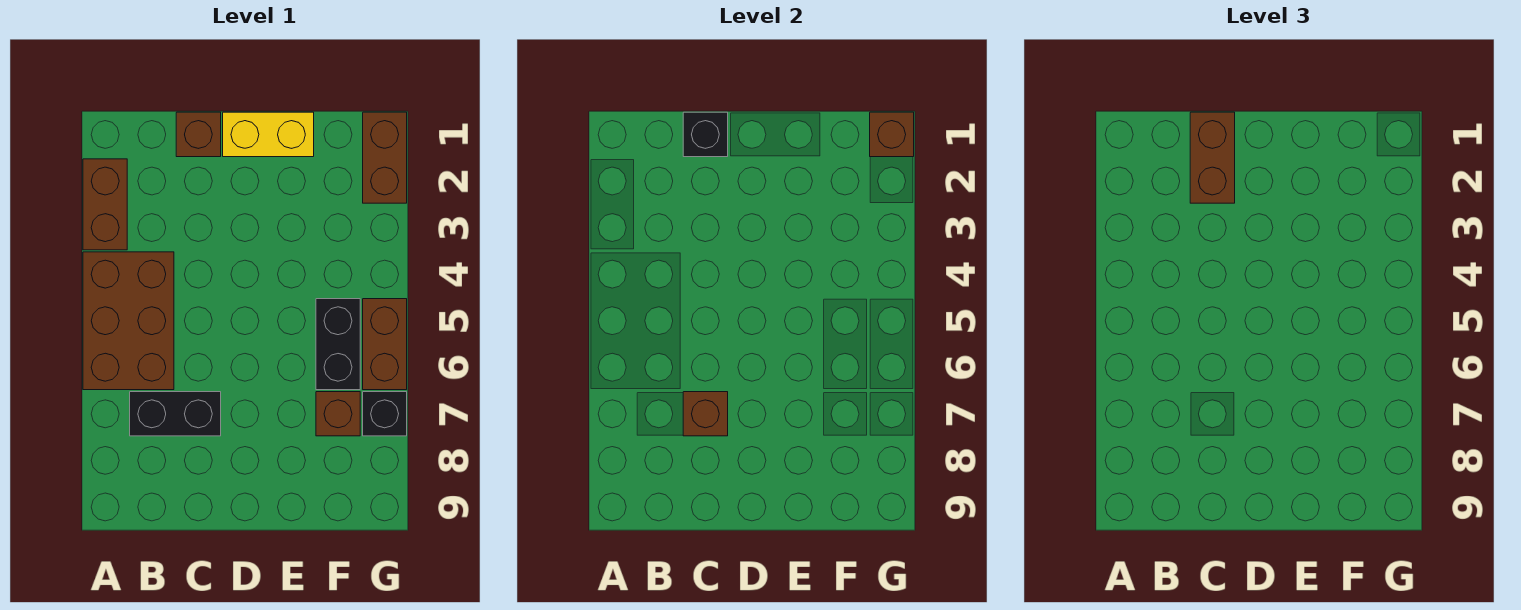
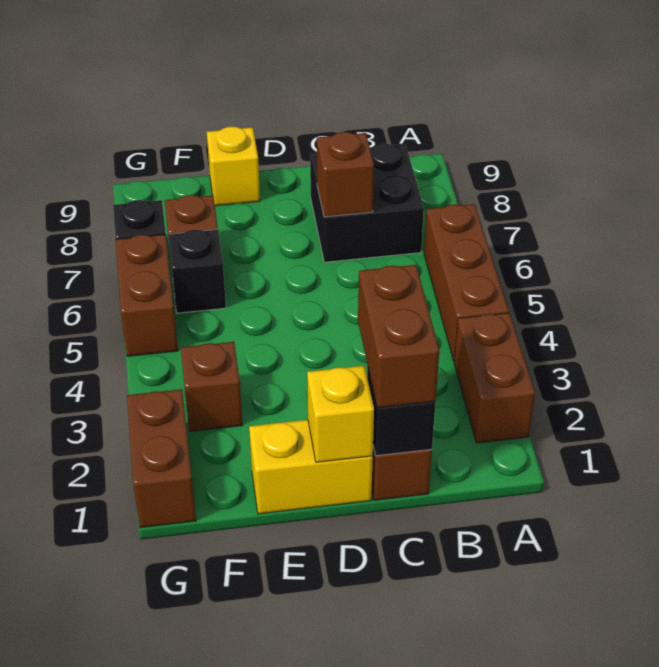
brown 2x3 brick [83,252,174,390] -> brown 1x3 brick [424,204,509,360]
black 1x2 brick [130,392,221,436] -> black 2x2 brick [310,144,424,262]
none -> yellow 1x1 brick [307,366,374,462]
none -> yellow 1x1 brick [207,126,260,206]
black 1x2 brick [316,299,360,390] -> black 1x1 brick [168,229,226,313]
brown 1x1 brick [870,112,914,157] -> brown 1x1 brick moved to [181,342,243,431]

